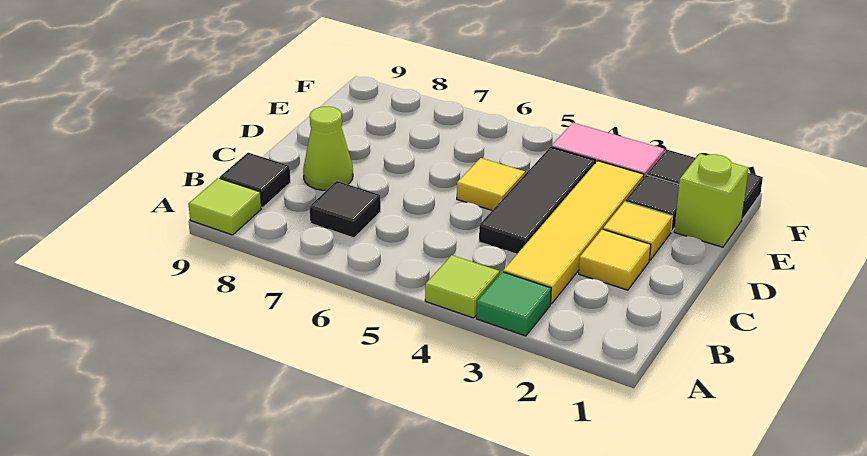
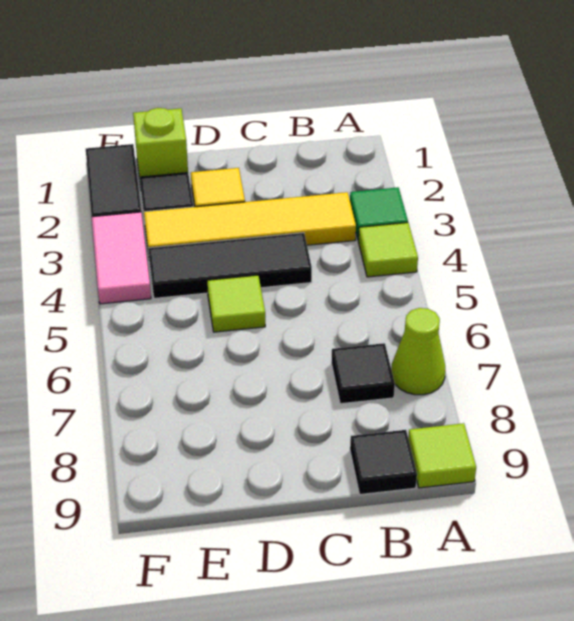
yellow 1x1 tile [579,229,651,290] -> none
lime 1x1 cone [303,106,353,190] -> lime 1x1 cone moved to [391,308,445,395]
yellow 1x1 tile [457,158,525,210] -> lime 1x1 tile [207,275,265,332]

